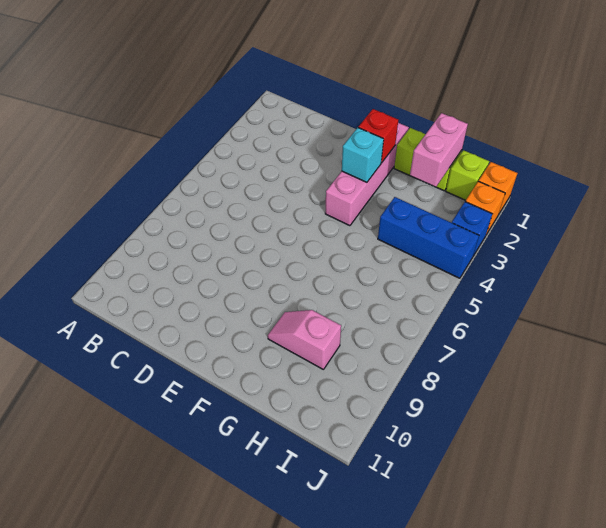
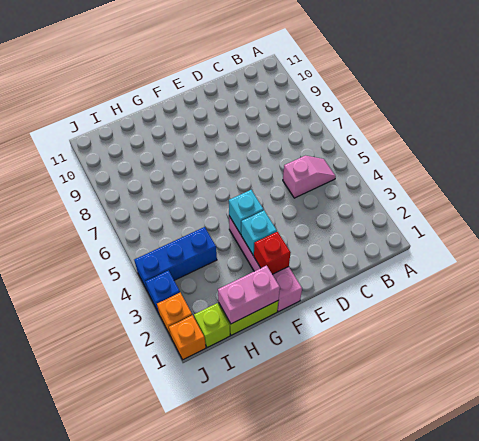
none -> cyan 1x1 brick [229,190,264,234]
pink 1x2 slope [268,310,341,370] -> pink 1x2 slope moved to [283,156,336,198]
pink 1x2 brick [410,113,468,187] -> pink 1x2 brick turned to [218,266,280,324]

